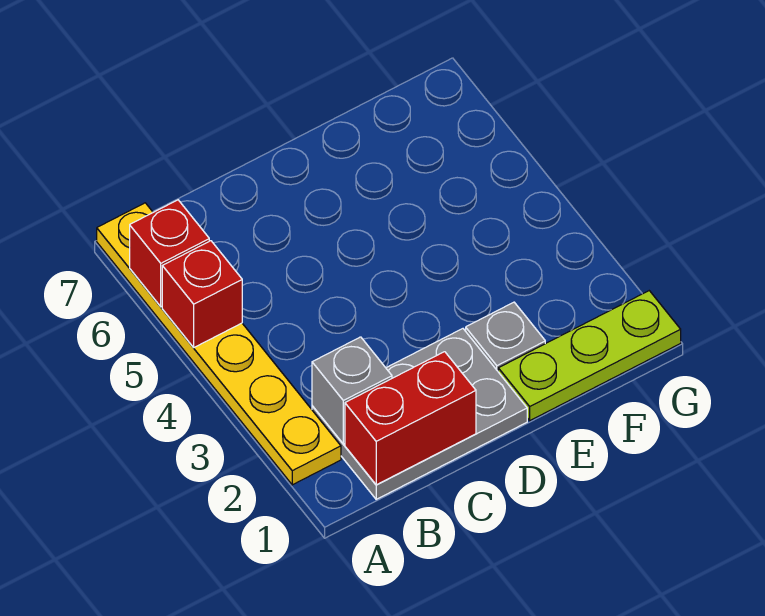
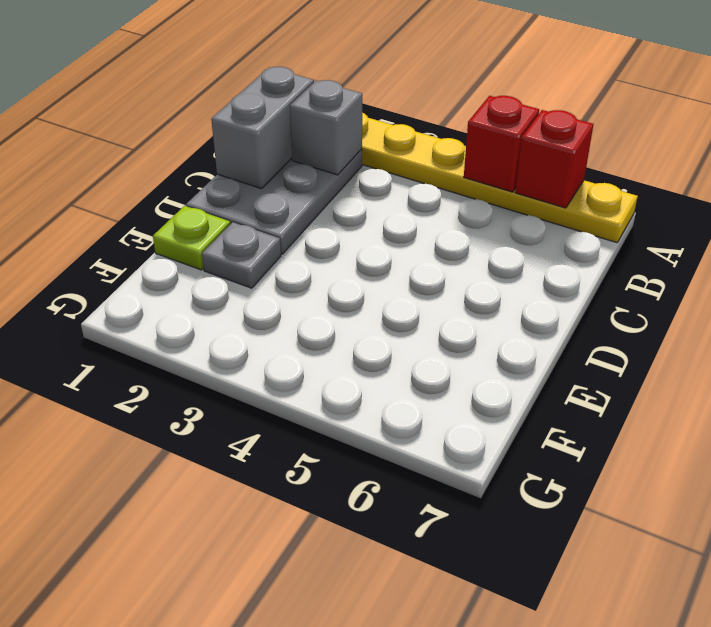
red 1x2 brick [345,352,476,485] -> grey 1x2 brick [211,67,314,189]
lime 1x3 plate [498,291,681,421] -> lime 1x1 plate [153,206,230,270]

